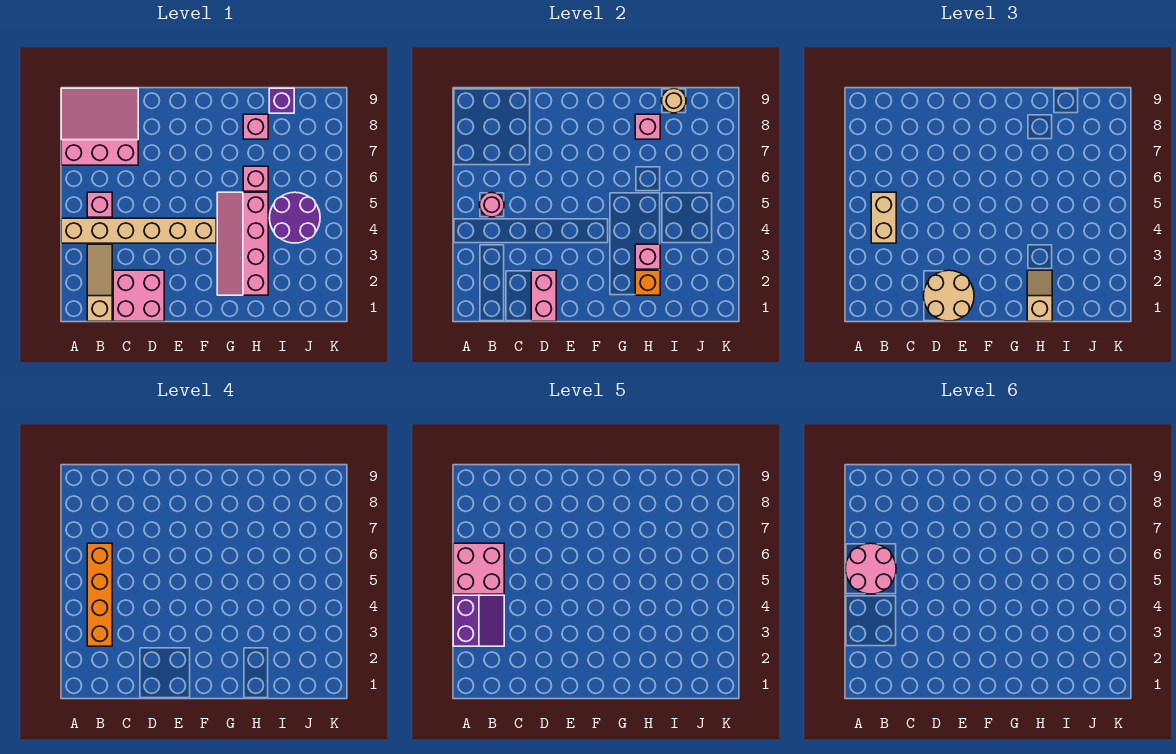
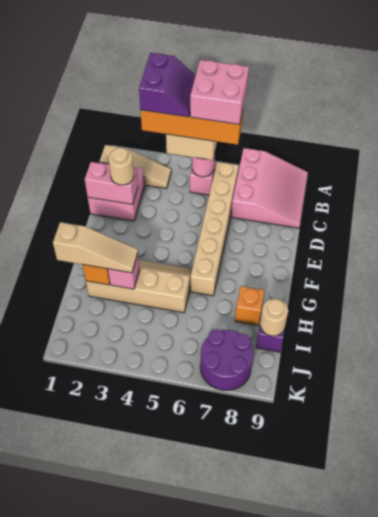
purple 2x2 slope [453,595,504,646] -> purple 2x2 slope turned to [139,53,196,117]
tan 1x6 brick [61,218,216,243] -> tan 1x6 brick moved to [191,162,239,296]
pink 2x2 round brick [845,543,896,594] -> none
tan 2x2 round brick [923,270,974,321] -> tan 1x1 round brick [108,148,134,185]
pink 2x4 slope [217,192,268,295] -> tan 2x4 slope [86,260,192,313]
tan 1x2 slope [1027,270,1052,321] -> tan 1x3 slope [53,222,138,273]
pink 1x1 brick [243,166,268,191] -> none
pink 1x1 brick [243,114,268,139] -> orange 1x1 brick [235,286,264,325]
pink 1x1 brick [635,114,660,139] -> none
purple 2x2 round brick [269,192,320,243] -> purple 2x2 round brick moved to [200,329,253,390]

